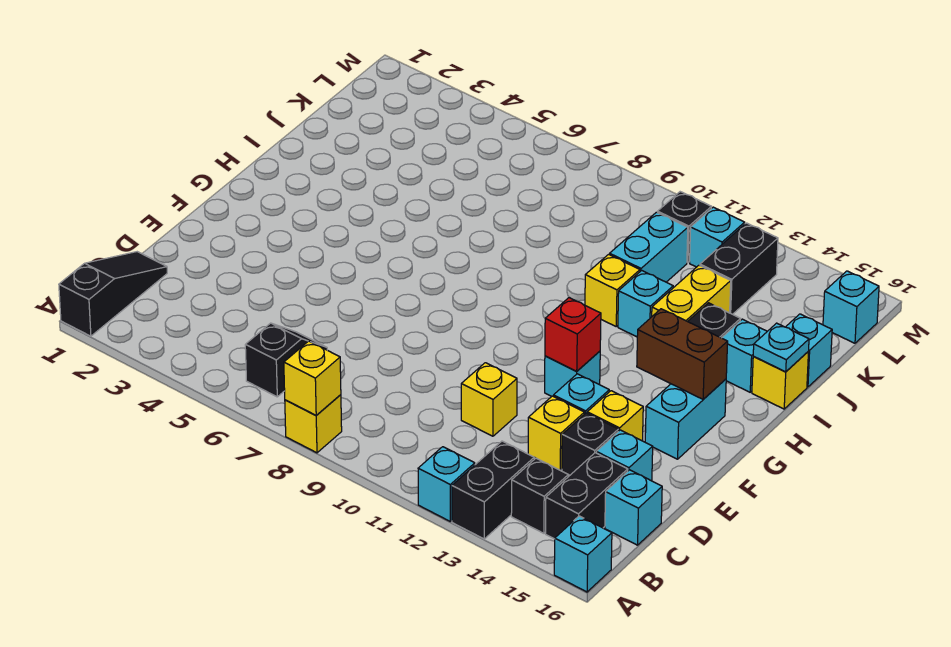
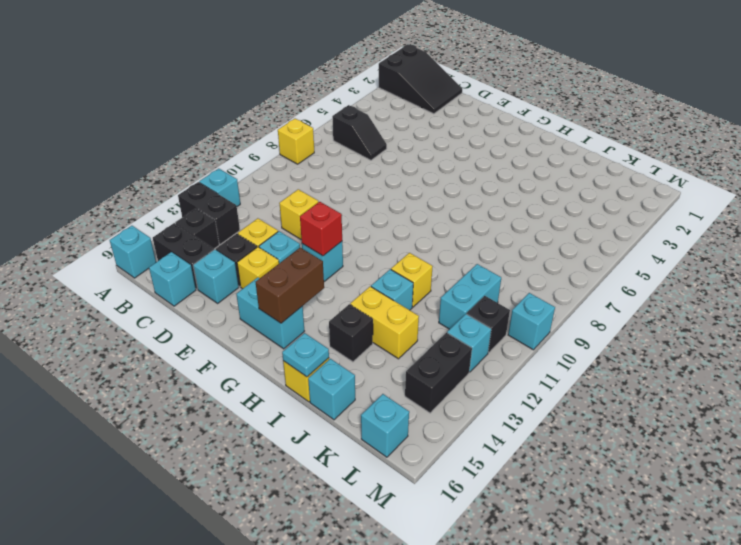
black 1x3 slope [59,252,167,336] -> black 2x3 slope [379,44,462,114]
yellow 1x1 brick [284,341,341,415] -> none
cyan 1x1 brick [722,319,767,392] -> cyan 1x1 brick moved to [508,293,555,350]
cyan 1x2 brick [610,212,688,282] -> cyan 1x2 brick turned to [439,264,501,329]
black 1x2 brick [700,223,778,314] -> black 1x2 brick turned to [405,333,472,413]

